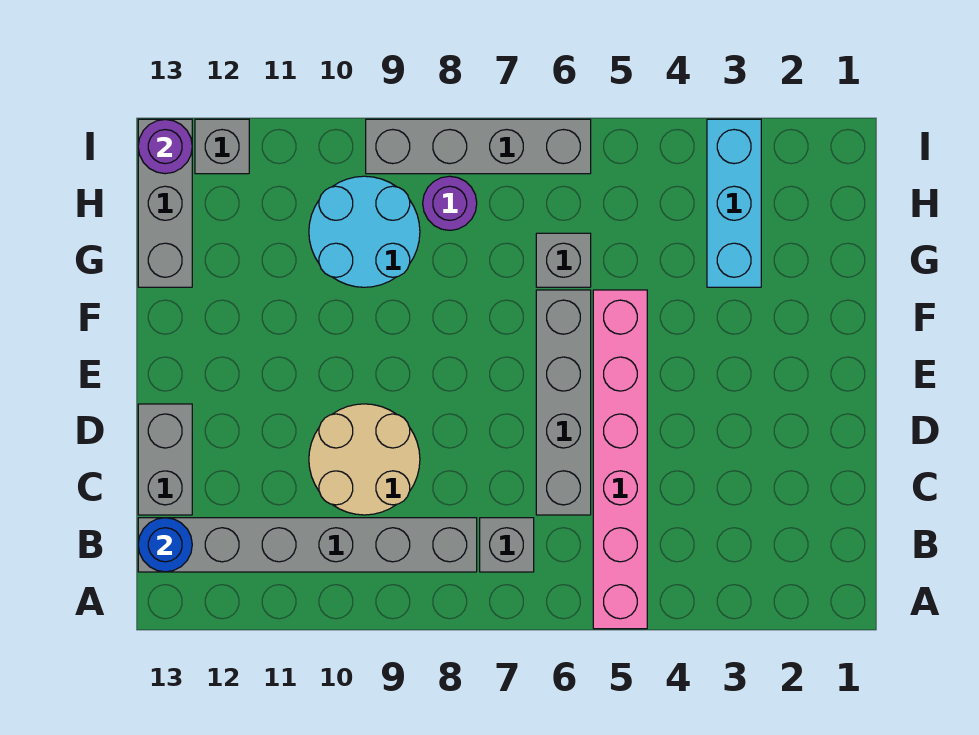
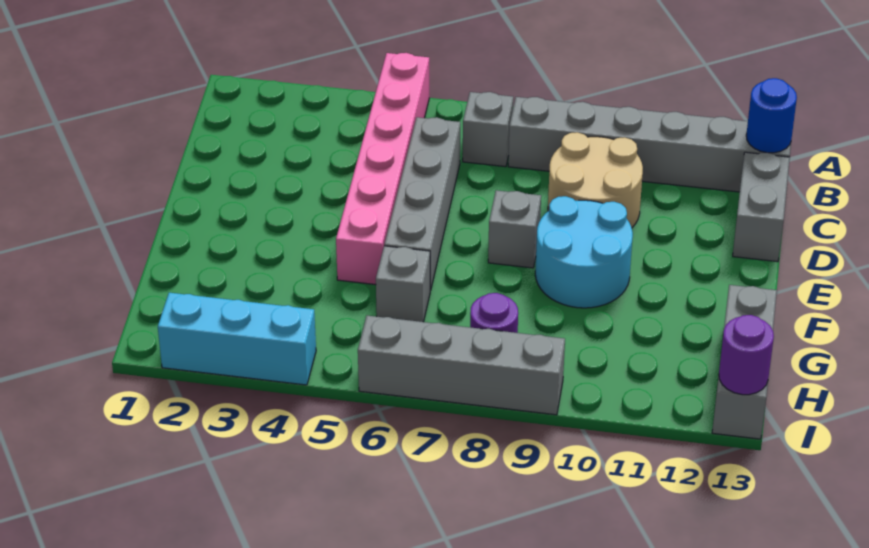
cyan 1x3 brick [707,119,761,287] -> cyan 1x3 brick turned to [158,293,316,385]
cyan 2x2 round brick [309,176,420,287] -> cyan 2x2 round brick moved to [535,196,633,308]
grey 1x1 brick [195,119,249,174] -> grey 1x1 brick moved to [488,190,541,268]

